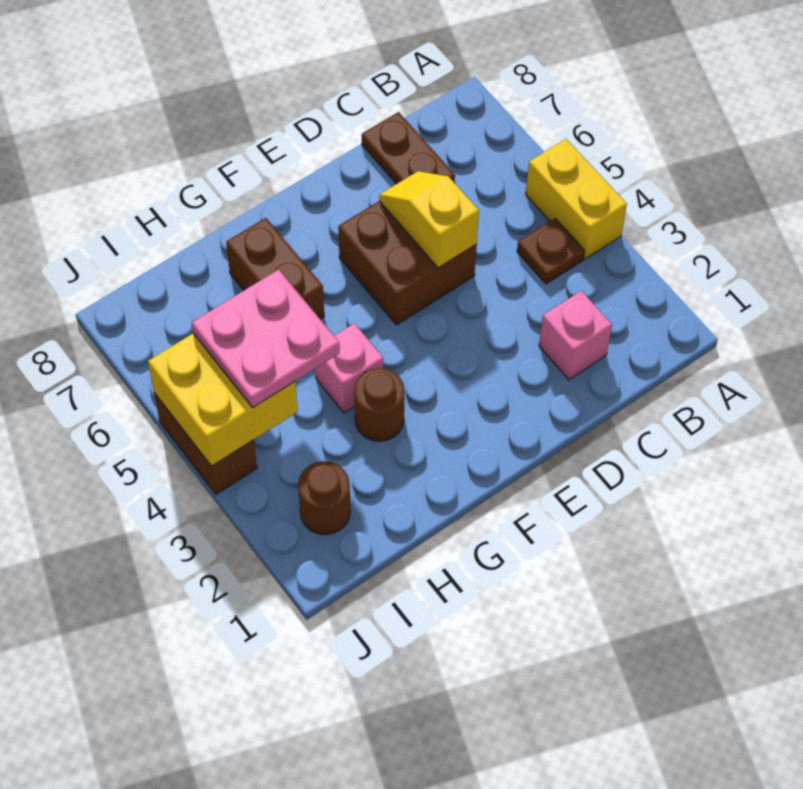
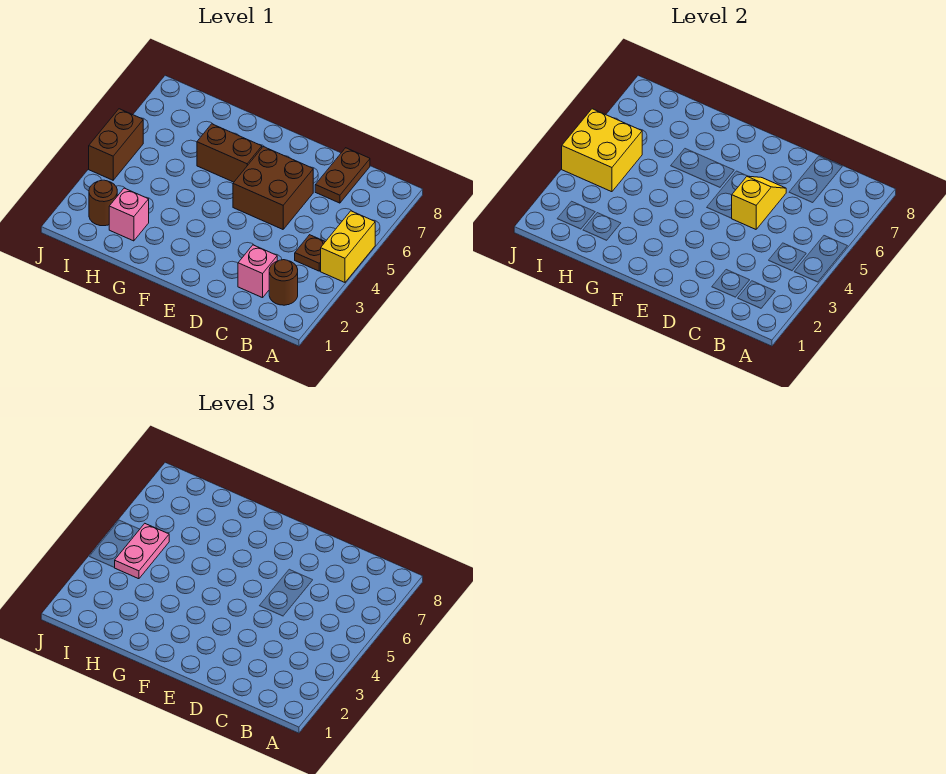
brown 1x1 round brick [354,368,405,441] -> brown 1x1 round brick moved to [269,260,298,305]
pink 1x1 brick [315,323,383,413] -> pink 1x1 brick moved to [109,188,149,241]
brown 1x2 brick [226,218,324,319] -> brown 1x2 brick turned to [197,124,262,182]
pink 2x2 plate [192,270,340,407] -> pink 1x2 plate [114,524,169,579]

